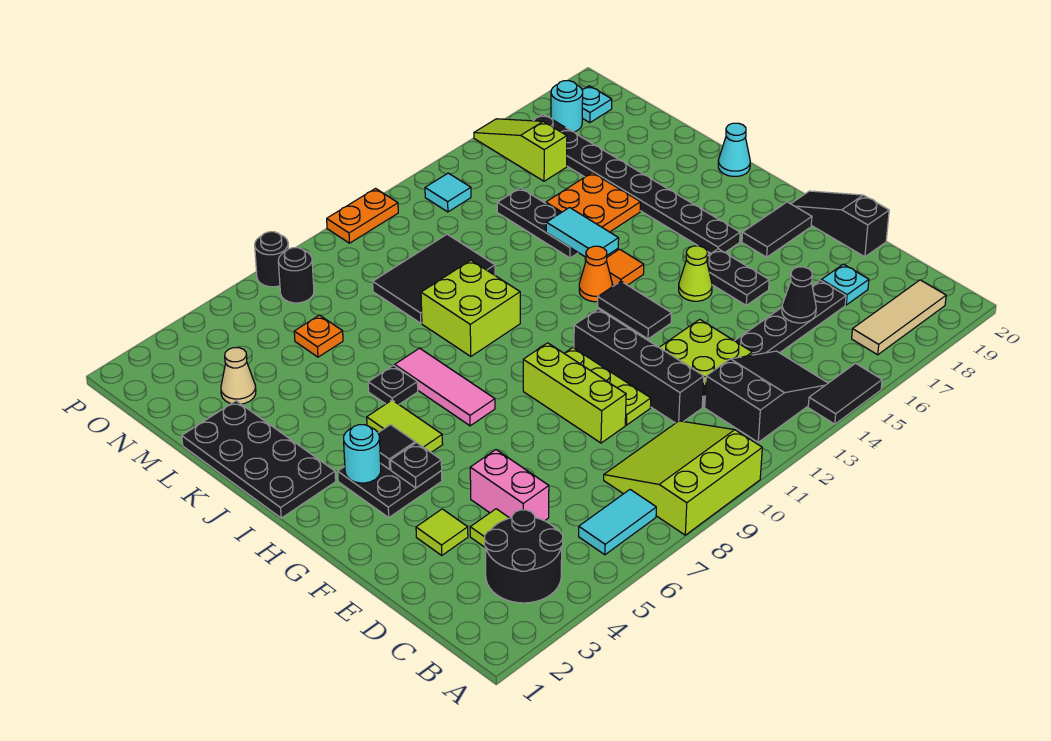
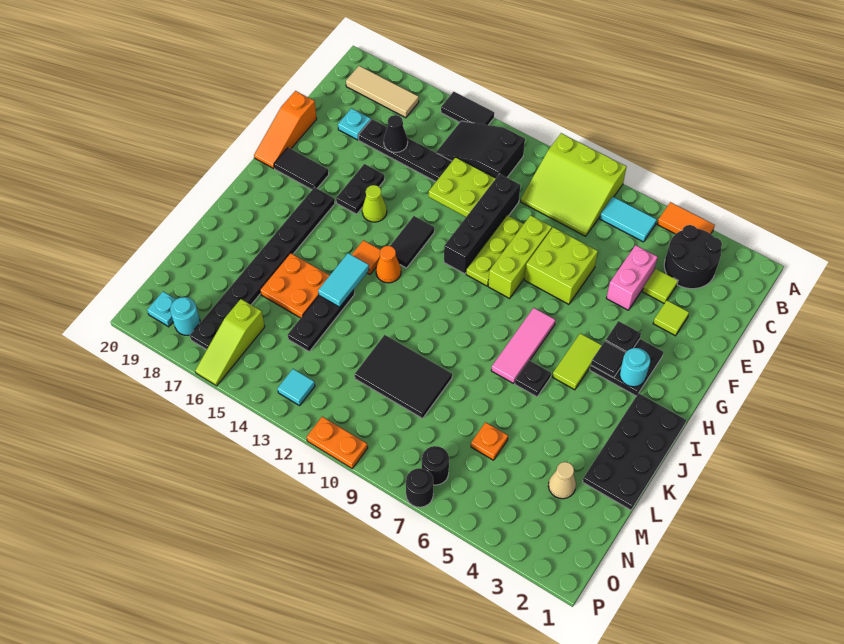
none -> orange 1x2 tile [657,202,715,234]
black 1x3 slope [791,191,889,257] -> orange 1x3 slope [254,91,317,168]
lime 2x2 brick [421,260,520,356] -> lime 2x2 brick moved to [525,227,598,304]
cyan 1x1 cone [718,123,750,176] -> none

